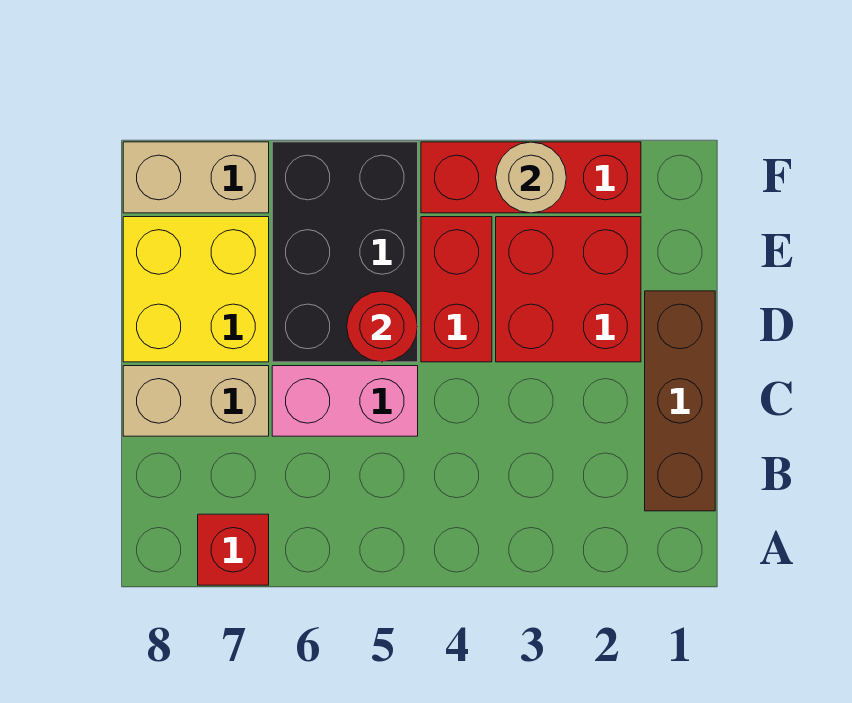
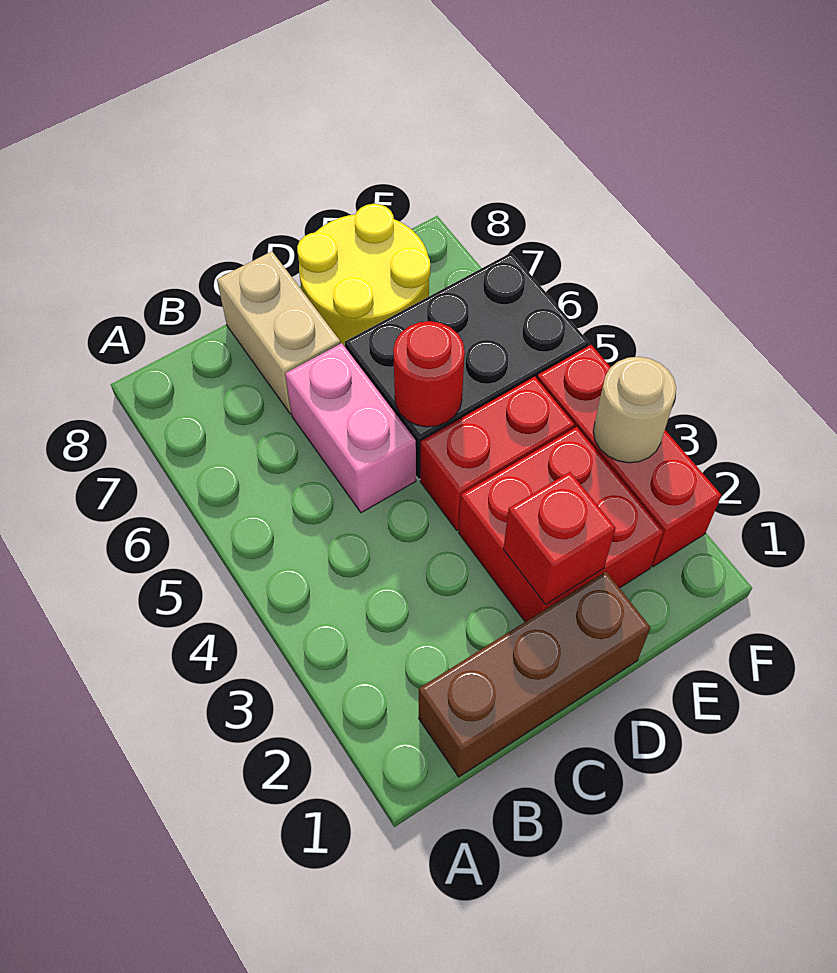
red 1x1 brick [198,514,269,585] -> red 1x1 brick moved to [503,472,616,604]
yellow 2x2 brick [123,217,269,362] -> yellow 2x2 round brick [297,204,430,347]
tan 1x2 brick [123,142,269,213] -> none

